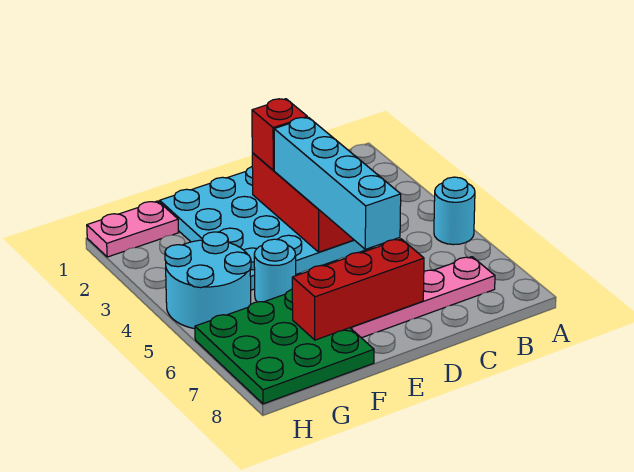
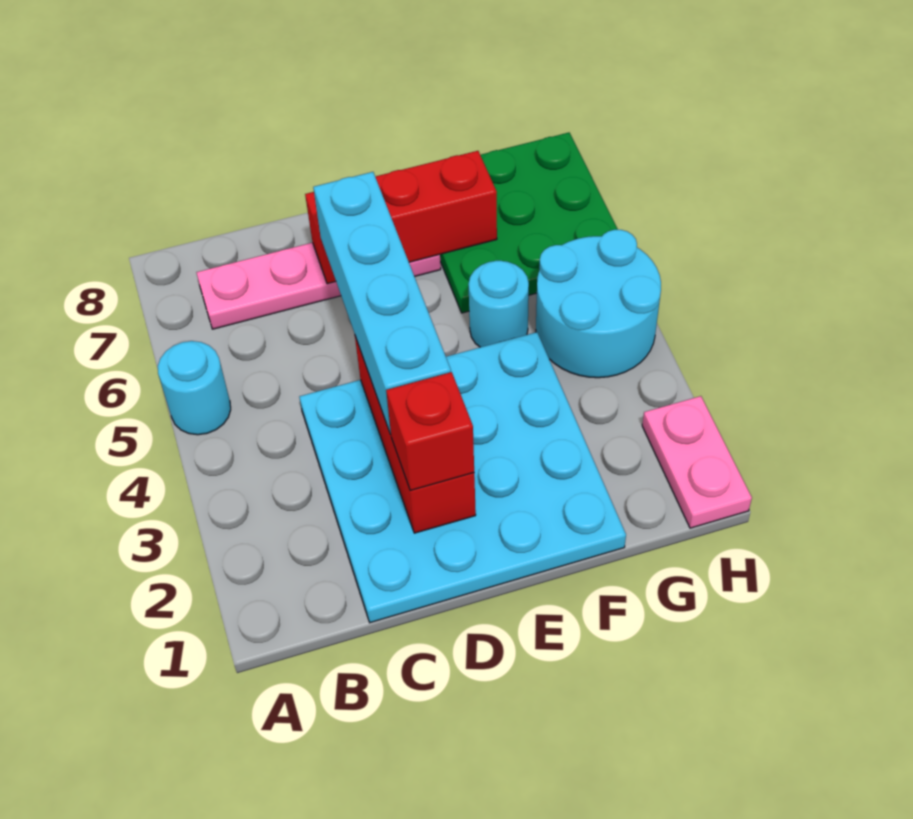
pink 1x2 plate [87,201,178,257] -> pink 1x2 plate turned to [642,396,752,528]

